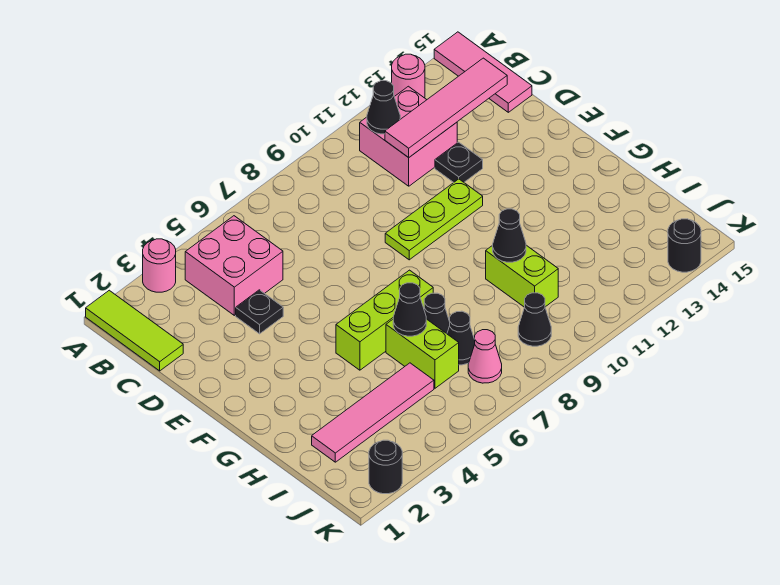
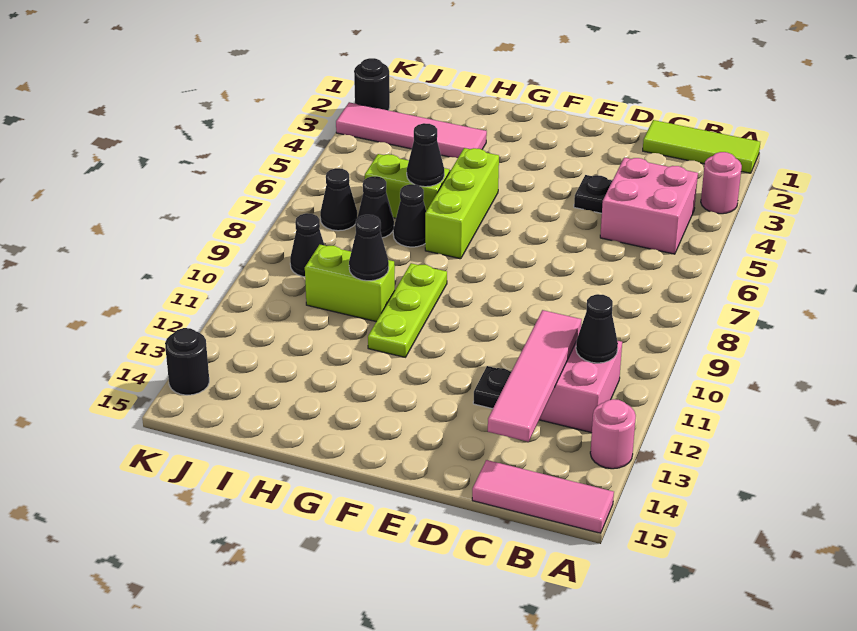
lime 1x3 plate [385,179,483,260] -> lime 1x3 plate moved to [368,263,447,357]
pink 1x4 tile [312,363,434,462] -> pink 1x4 tile turned to [336,102,487,158]
pink 1x1 cone [468,330,502,383] -> black 1x1 cone [320,168,357,231]

